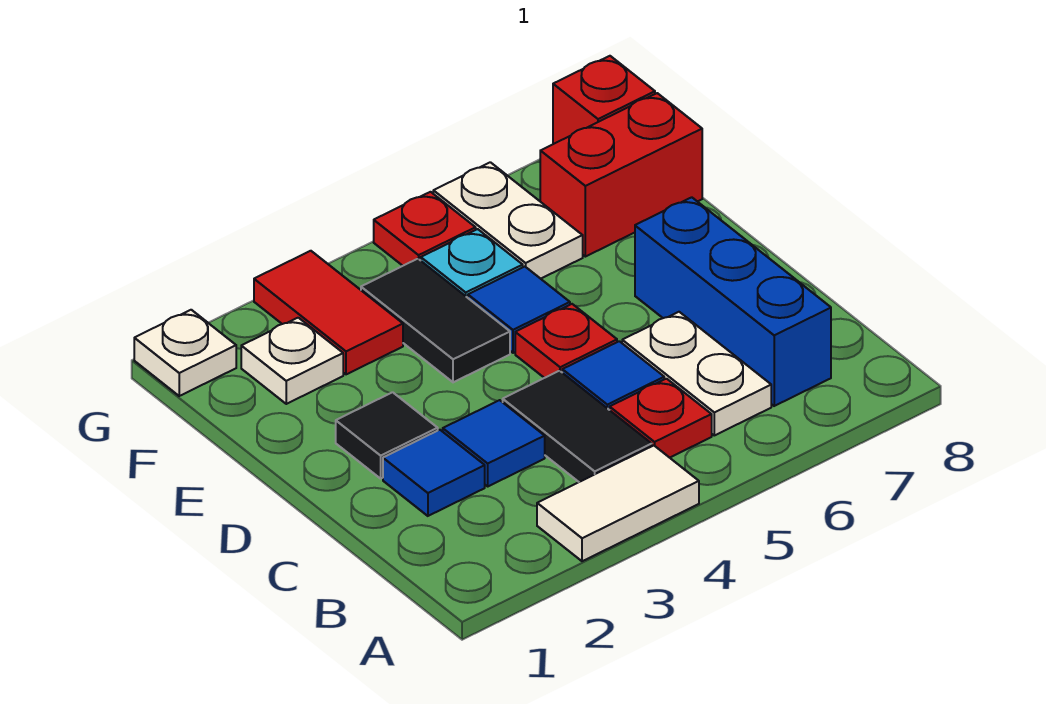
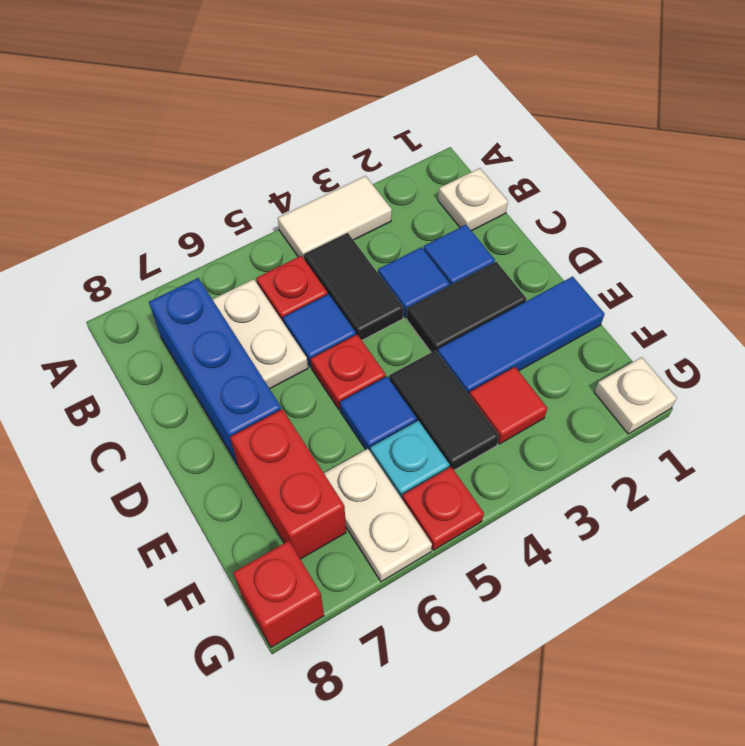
black 1x1 tile [336,392,438,479] -> black 1x2 tile [407,262,527,352]
none -> blue 1x3 tile [437,276,605,394]
white 1x1 plate [241,318,343,404] -> white 1x1 plate moved to [438,168,508,231]
red 1x2 tile [254,251,403,374] -> red 1x1 tile [469,367,547,444]
red 1x2 brick [540,93,702,257] -> red 1x2 brick turned to [230,409,346,559]

